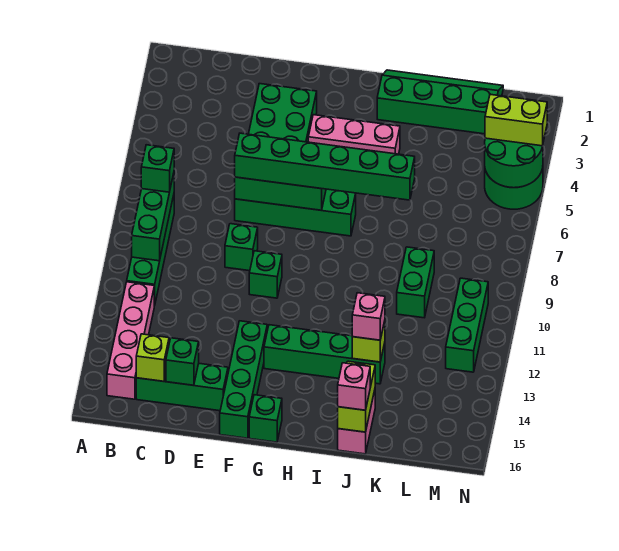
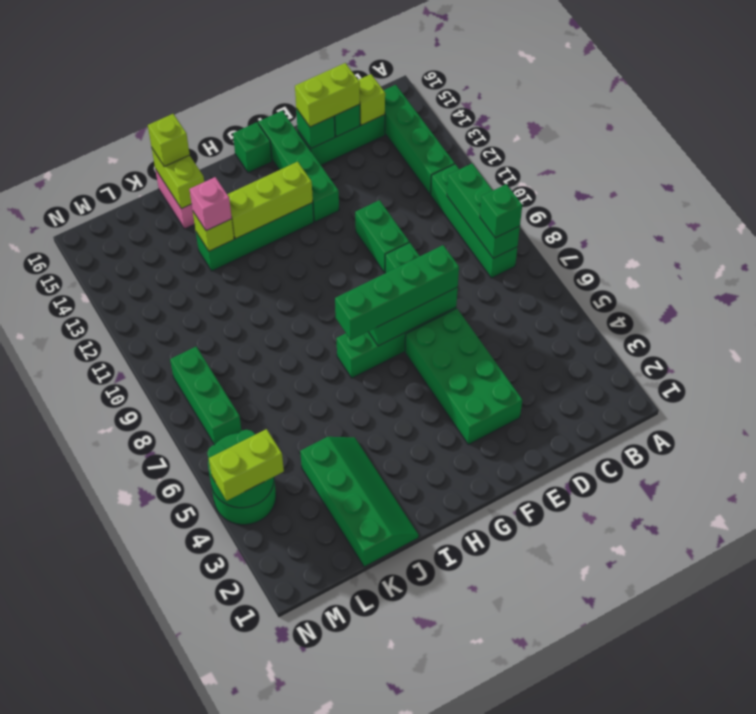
pink 1x4 brick [107,282,154,399] -> green 1x4 brick [384,85,455,194]
none -> lime 1x2 brick [295,63,360,127]
green 1x6 brick [235,133,415,200] -> green 1x4 brick [335,245,459,340]
green 1x1 brick [249,251,282,298] -> green 1x1 brick moved to [296,109,335,148]
pink 1x3 brick [308,115,400,154] -> none
none -> lime 1x3 brick [227,162,313,239]
green 2x4 slope [377,70,503,134] -> green 2x4 slope turned to [300,437,419,567]
pink 1x1 brick [338,363,370,410] -> lime 1x1 brick [148,114,190,167]
green 1x2 brick [397,247,434,318] -> green 1x2 brick moved to [355,200,409,273]
green 1x3 brick [446,278,488,372] -> green 1x3 brick moved to [170,347,242,445]

